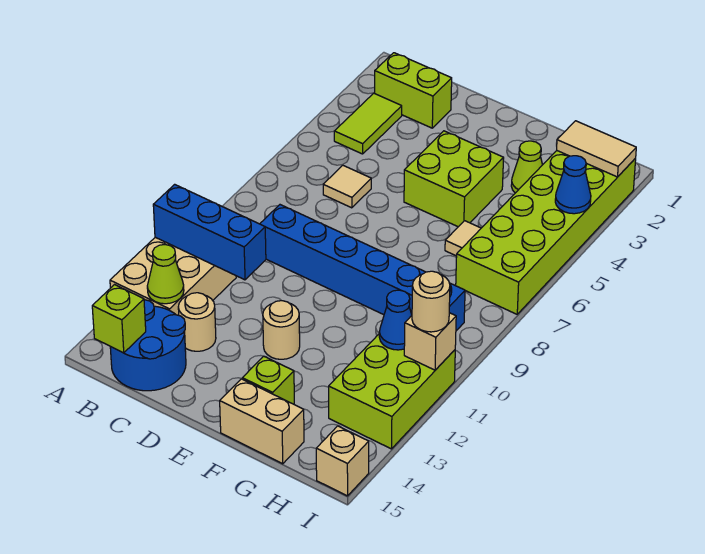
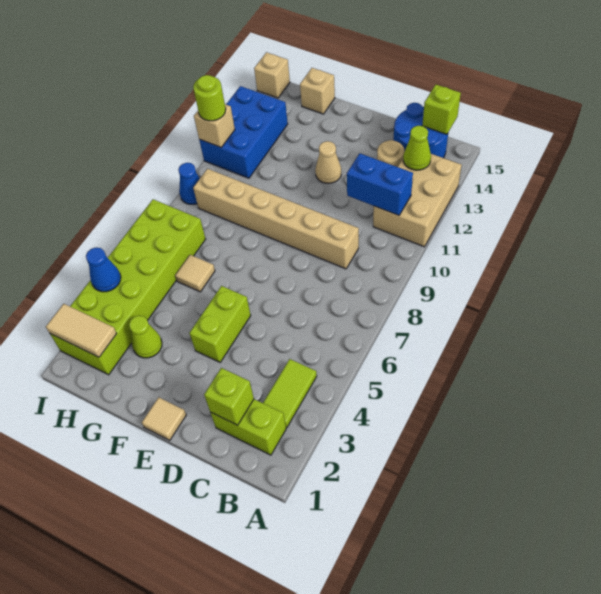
blue 1x3 brick [153,184,266,280] -> blue 1x2 brick [347,154,413,215]
tan 1x1 tile [323,165,371,208] -> tan 1x1 tile moved to [142,397,186,440]
blue 1x6 brick [260,205,465,331] -> tan 1x6 brick [193,169,359,269]
lime 2x2 brick [404,131,504,227] -> lime 1x2 brick [189,286,251,362]
tan 1x1 round brick [263,301,300,359] -> tan 1x1 cone [315,141,341,183]
lime 1x1 brick [242,356,294,404] -> lime 1x1 brick moved to [204,368,254,425]
tan 1x2 brick [220,379,304,464] -> tan 1x1 brick [300,68,335,114]
lime 2x3 brick [329,334,455,449] -> blue 2x3 brick [199,86,288,178]
blue 1x1 cone [379,290,412,350] -> blue 1x1 cone moved to [178,163,200,204]
tan 1x1 round brick [412,271,450,332] -> lime 1x1 round brick [193,75,226,121]

